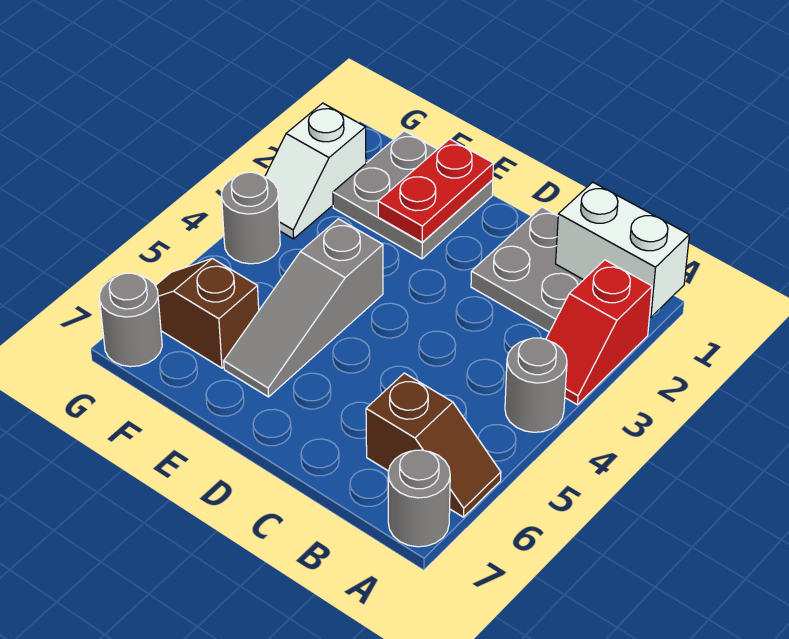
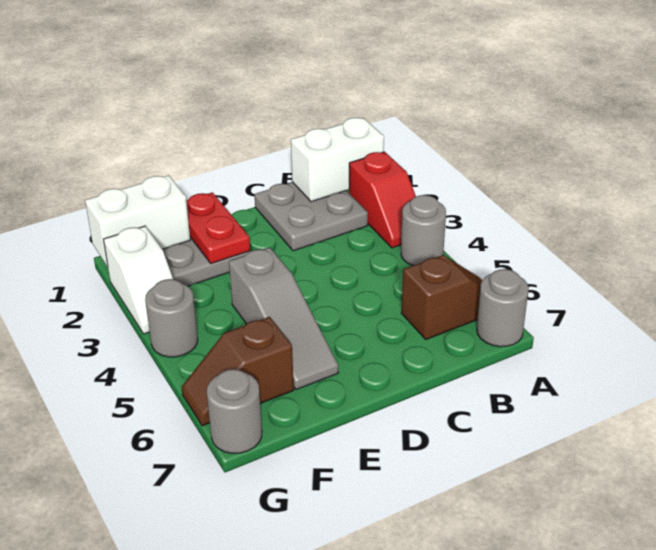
none -> white 1x2 brick [85,175,190,267]

